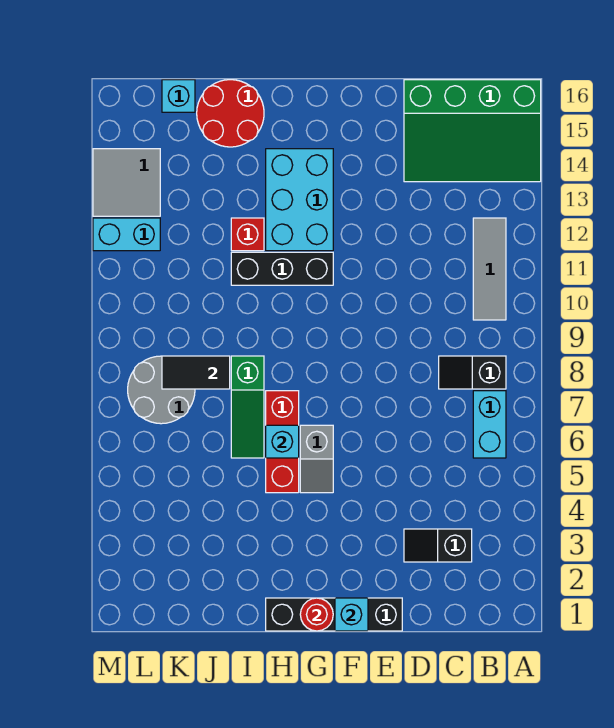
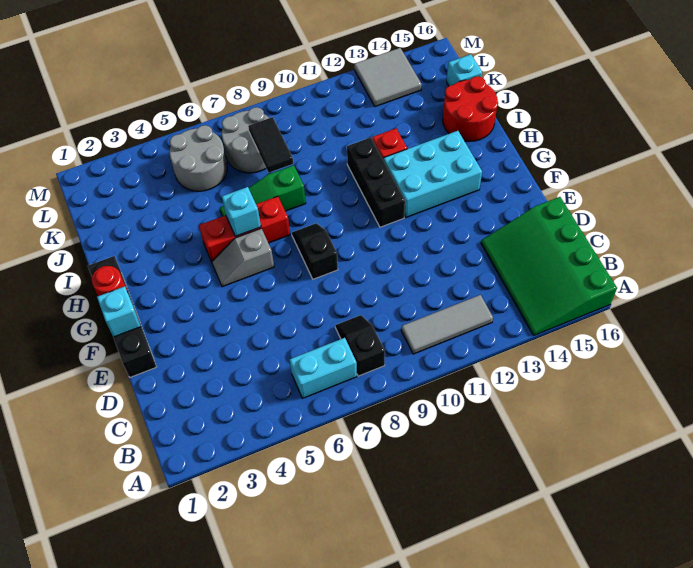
black 1x2 slope [404,529,472,562] -> black 1x2 slope moved to [292,223,338,279]
none -> grey 2x2 round brick [169,125,227,191]
cyan 1x2 brick [93,218,160,251] -> none

